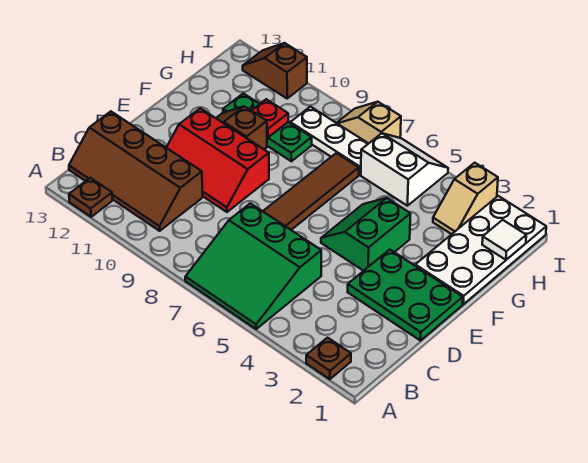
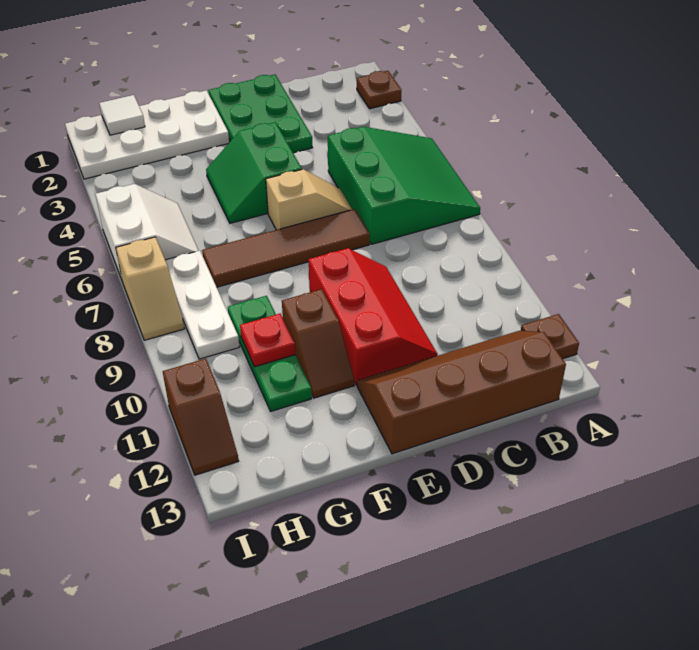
brown 2x4 slope [69,111,203,231] -> brown 2x4 slope turned to [357,331,566,454]
green 2x2 slope [321,198,410,271] -> green 2x2 slope turned to [206,122,302,223]
tan 1x2 slope [433,163,498,234] -> tan 1x2 slope moved to [266,169,352,230]
white 2x2 slope [361,133,448,206] -> white 2x2 slope turned to [95,184,199,280]

